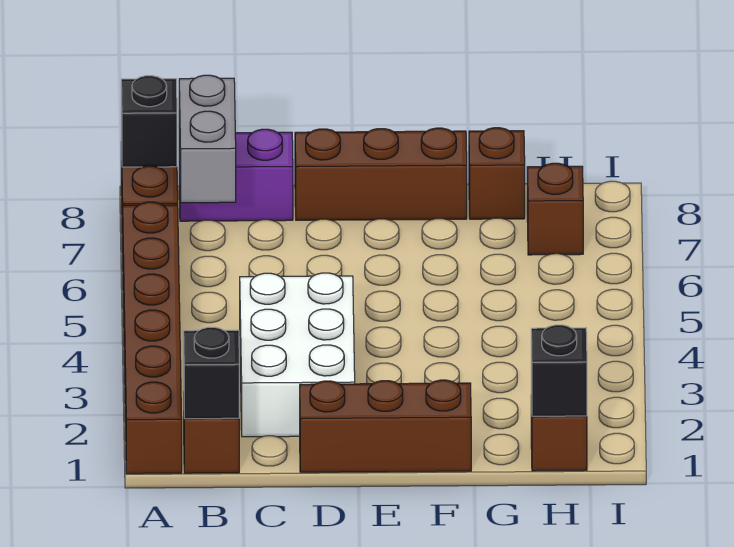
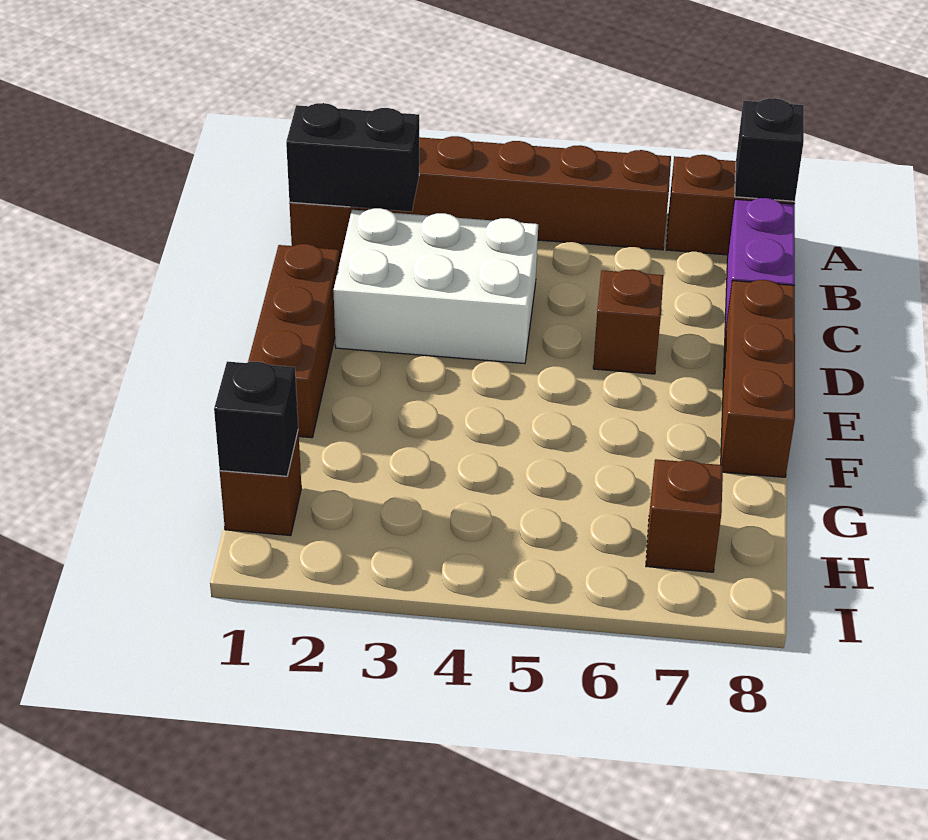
black 1x1 brick [184,327,239,419] -> black 1x2 brick [286,103,419,212]
grey 1x2 brick [179,75,236,203] -> none
brown 1x1 brick [469,128,525,219] -> brown 1x1 brick moved to [593,269,663,374]

